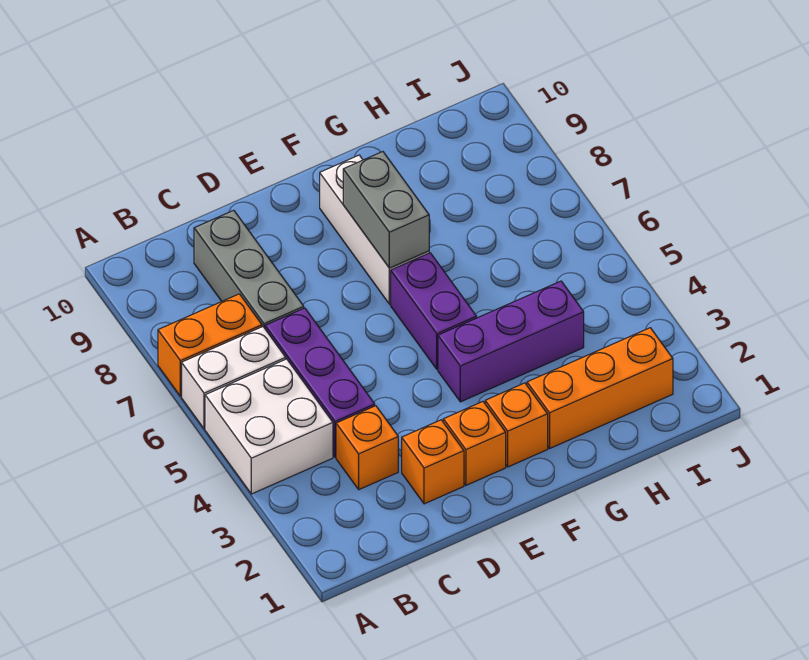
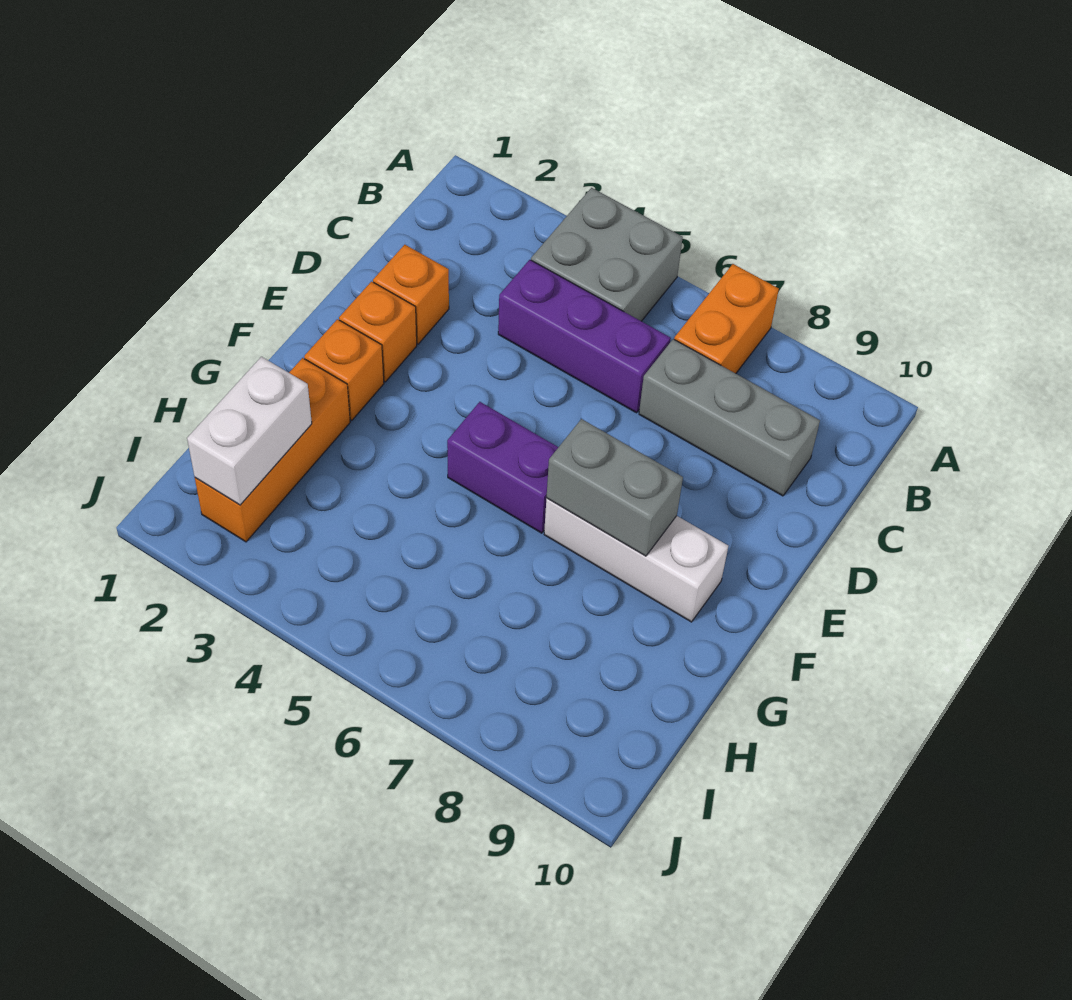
white 2x2 brick [205,359,333,494] -> grey 2x2 brick [531,188,683,321]
white 1x2 brick [182,327,286,429] -> white 1x2 brick moved to [187,357,312,505]
orange 1x1 brick [336,406,398,490] -> none
purple 1x3 brick [438,281,584,402] -> none

